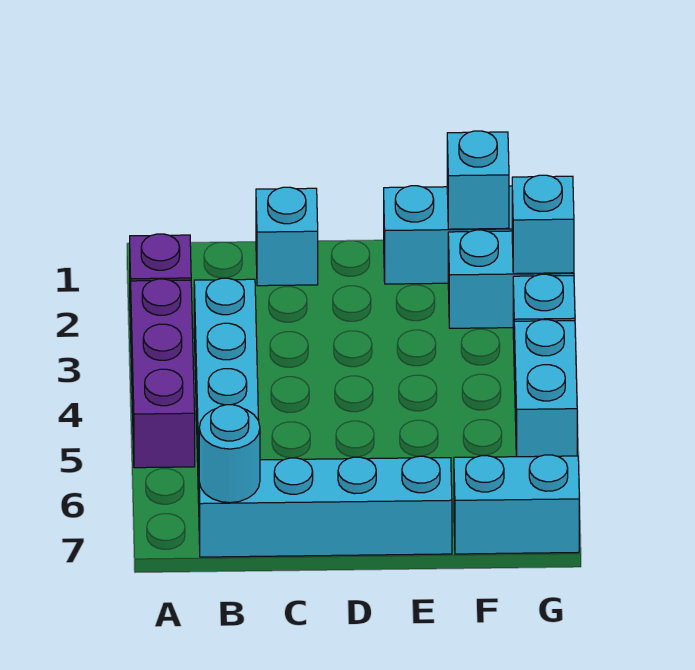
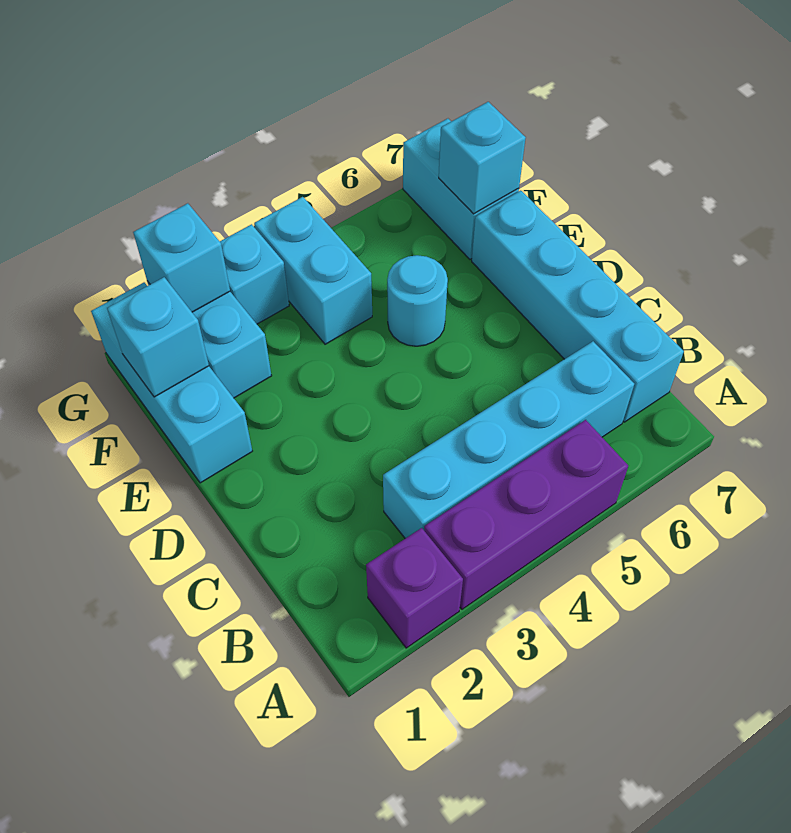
cyan 1x1 round brick [199,405,260,503] -> cyan 1x1 round brick moved to [387,255,448,346]
cyan 1x1 brick [256,187,318,286] -> cyan 1x1 brick moved to [439,102,526,214]
cyan 1x2 brick [514,320,577,457] -> cyan 1x2 brick turned to [254,197,372,344]

